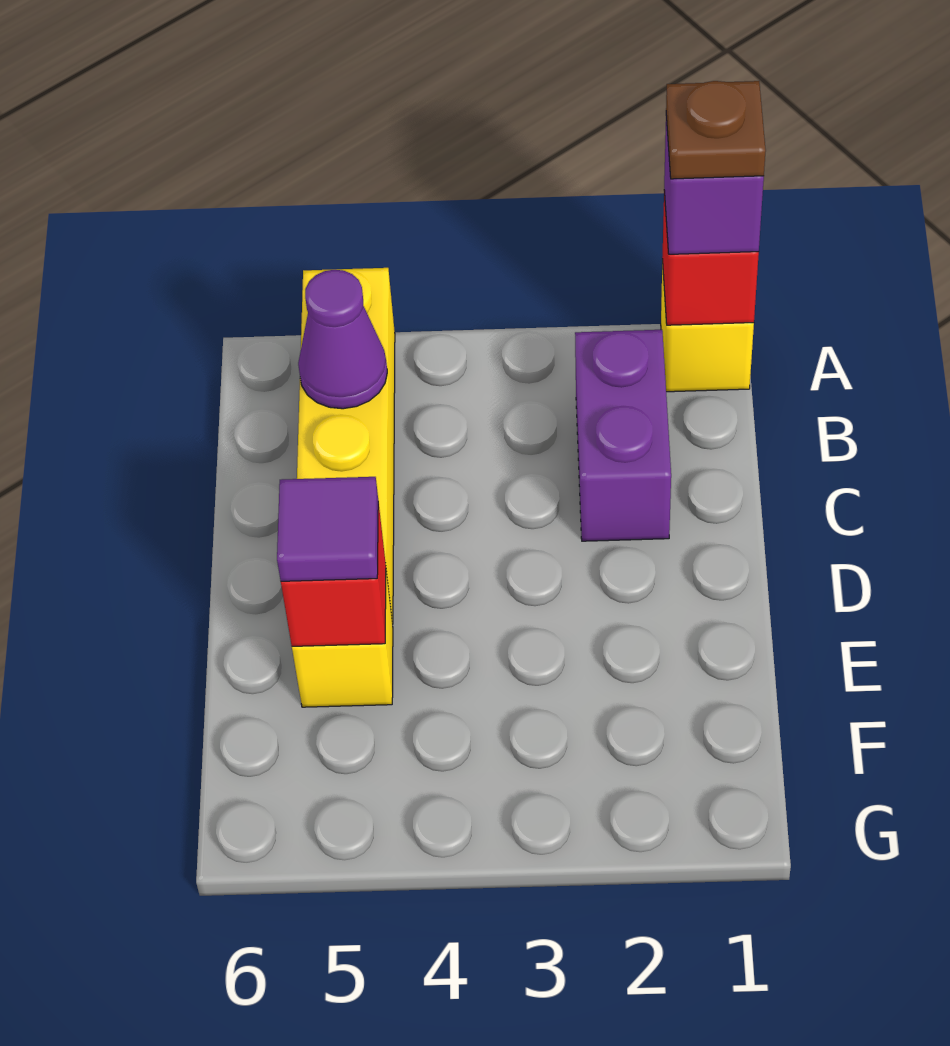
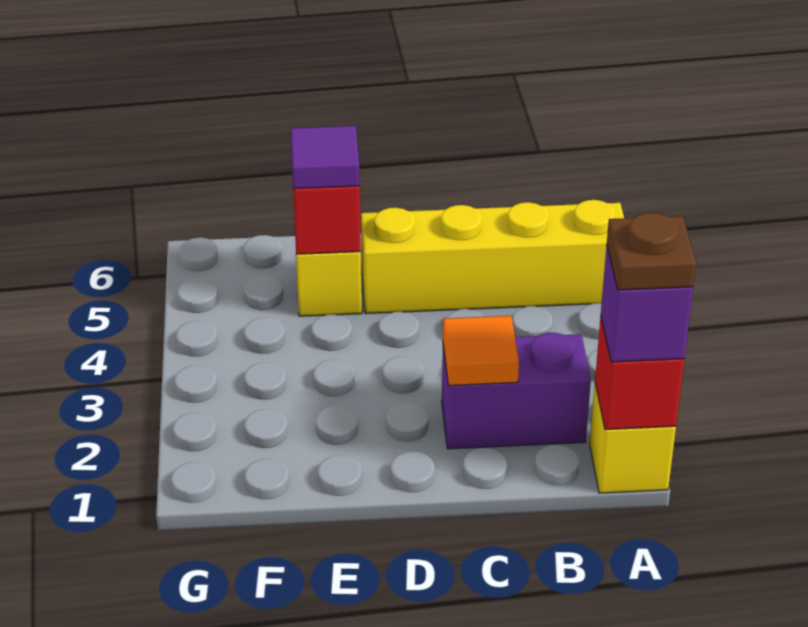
purple 1x1 cone [298,270,387,409] -> none
none -> orange 1x1 tile [443,316,519,385]

